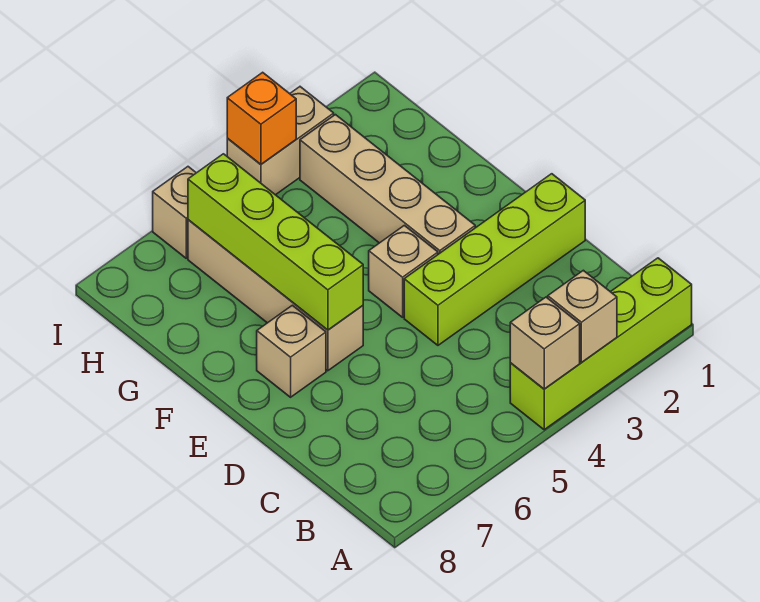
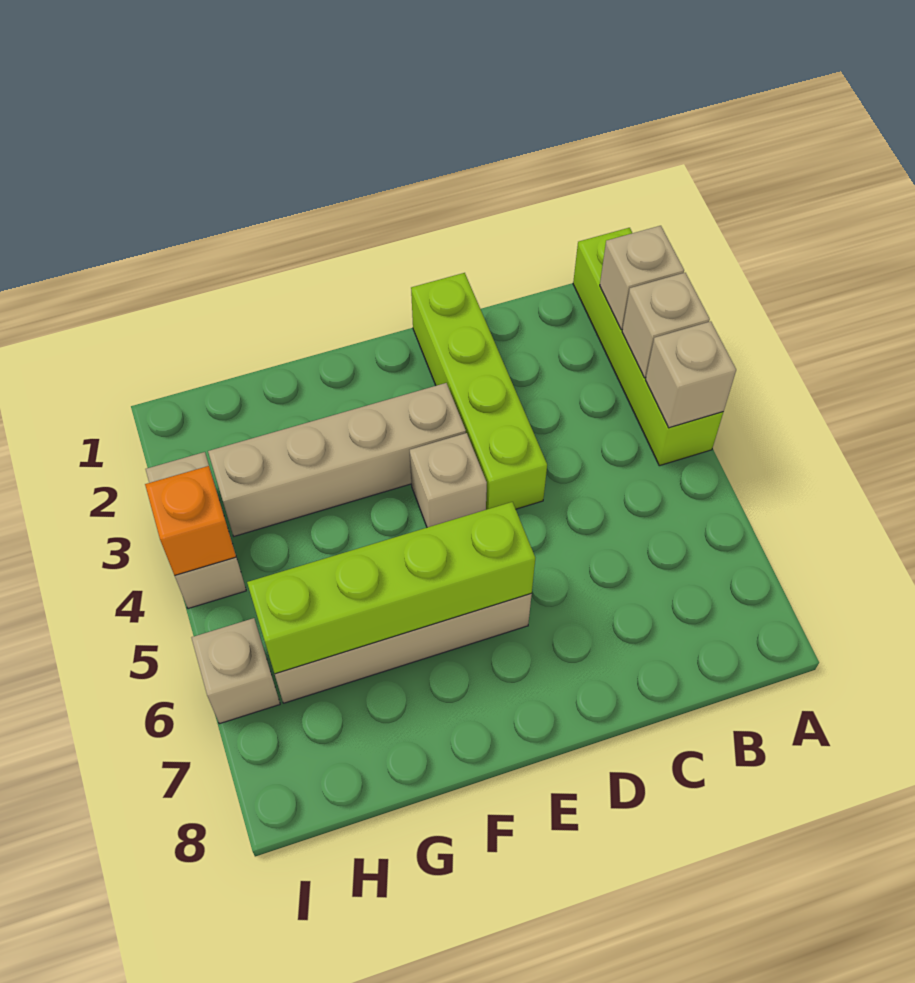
tan 1x1 brick [257,305,326,397] -> tan 1x1 brick moved to [600,226,684,330]

